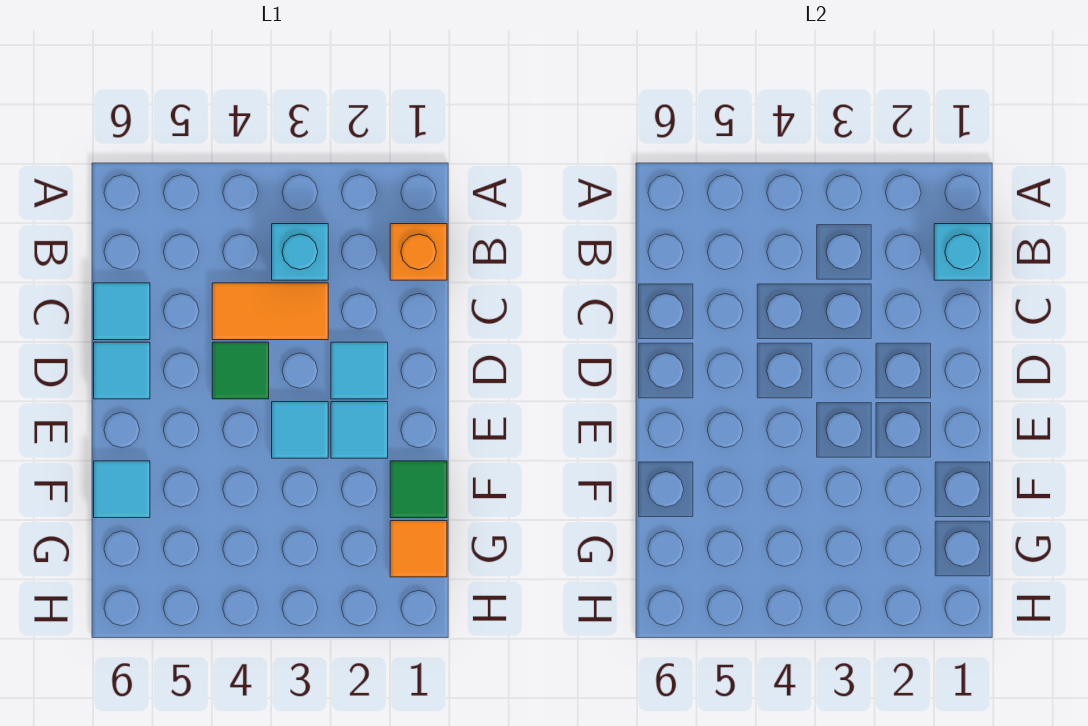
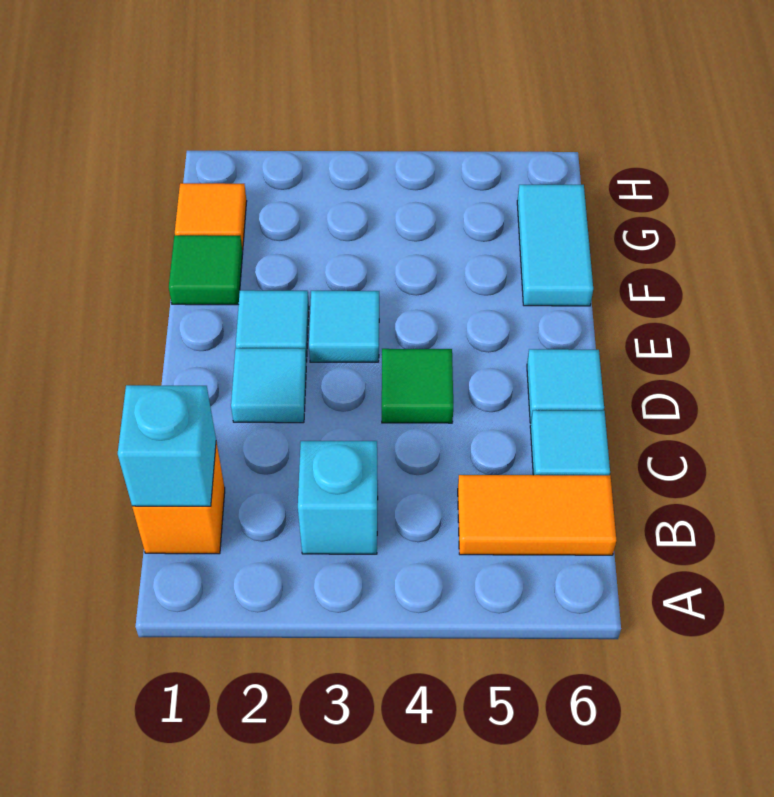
orange 1x2 tile [212,283,328,340] -> orange 1x2 tile moved to [458,475,616,555]
cyan 1x1 tile [94,461,150,518] -> cyan 1x2 tile [517,185,593,306]

